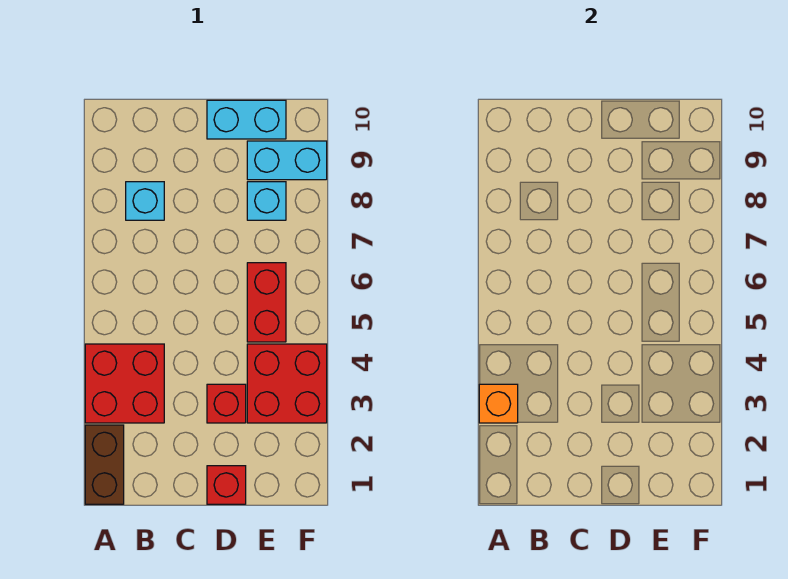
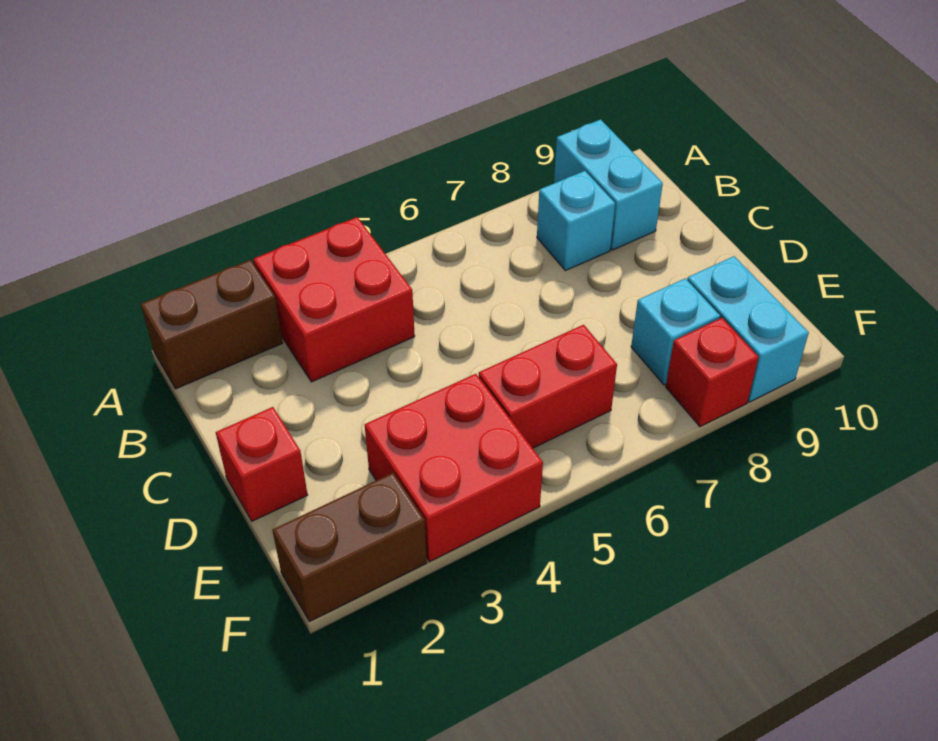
orange 1x1 brick [479,384,518,423] -> none
red 1x1 brick [207,384,246,423] -> red 1x1 brick moved to [666,318,759,427]
cyan 1x2 brick [207,100,286,139] -> cyan 1x2 brick moved to [554,119,663,250]
none -> brown 1x2 brick [273,473,427,622]

